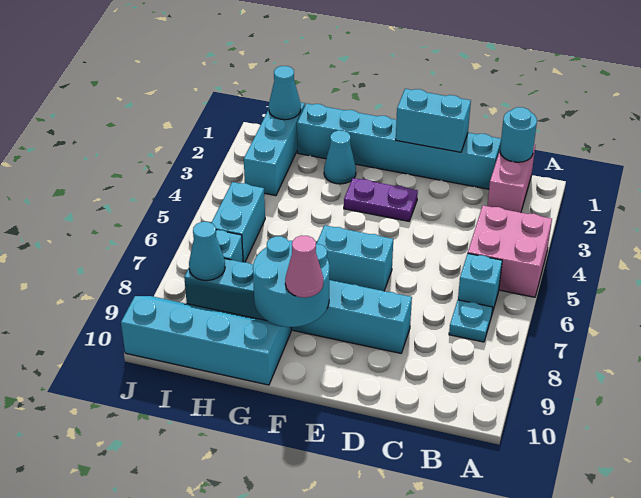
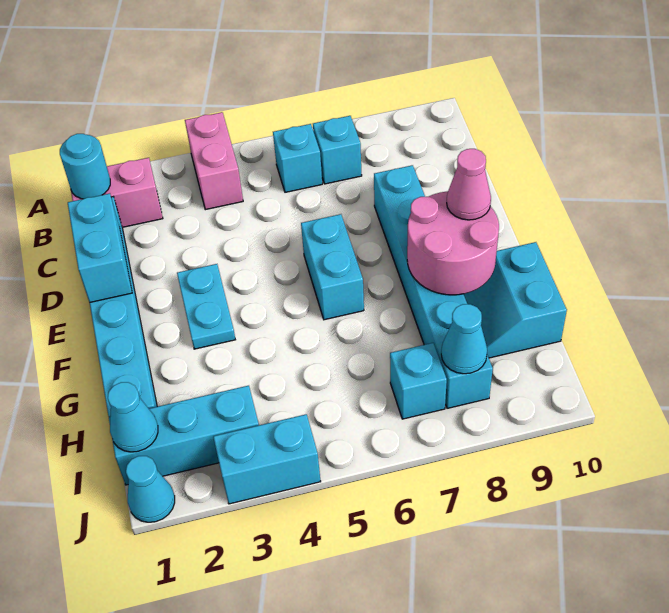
pink 2x2 brick [468,205,552,297] -> pink 1x2 brick [185,112,243,210]
cyan 1x1 plate [449,300,493,342] -> cyan 1x1 brick [313,116,362,184]
purple 1x2 plate [344,178,418,221] -> cyan 1x2 plate [177,264,235,349]
cyan 2x2 round brick [253,236,330,327] -> pink 2x2 round brick [407,191,499,295]
cyan 1x1 cone [324,130,356,184] -> cyan 1x1 cone moved to [126,456,175,522]
cyan 2x4 slope [121,296,291,385] -> cyan 2x2 slope [464,242,567,358]
cyan 1x2 brick [212,182,265,262] -> cyan 1x2 brick moved to [213,414,321,504]

